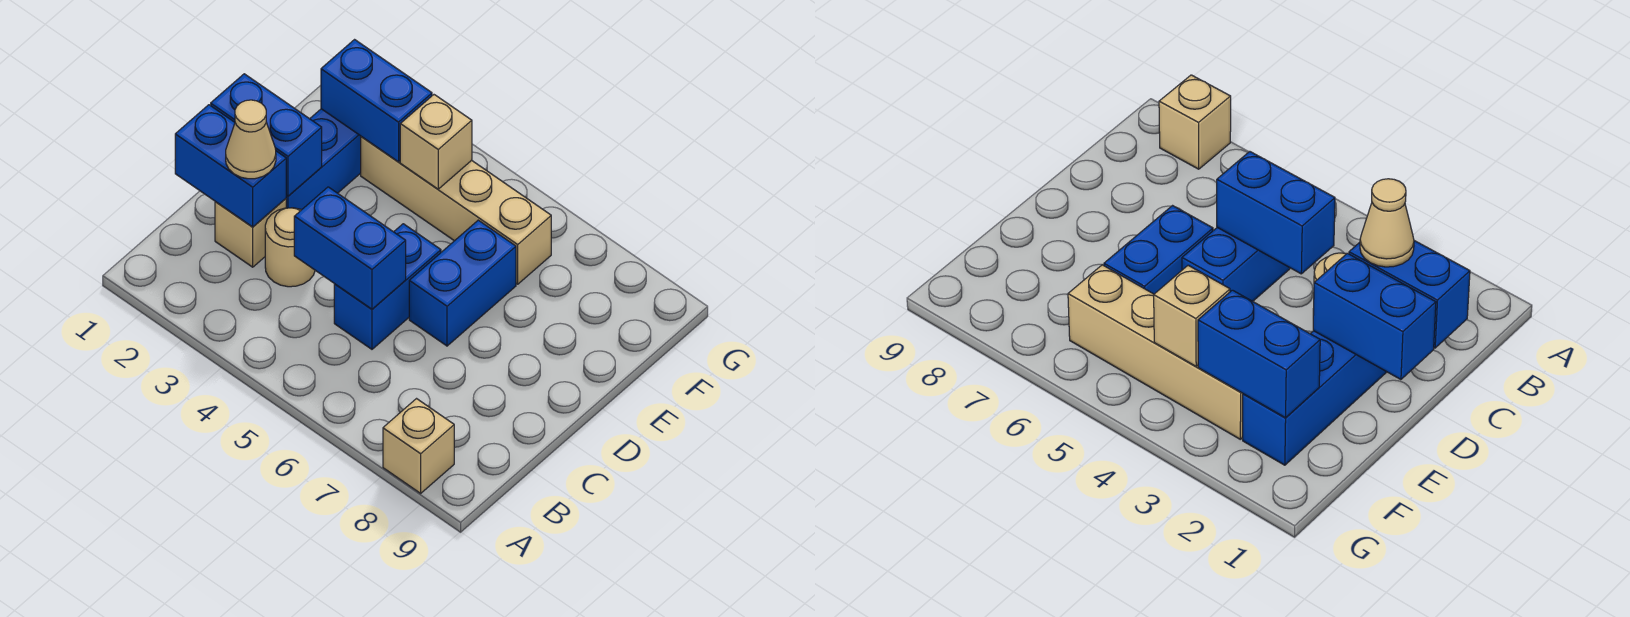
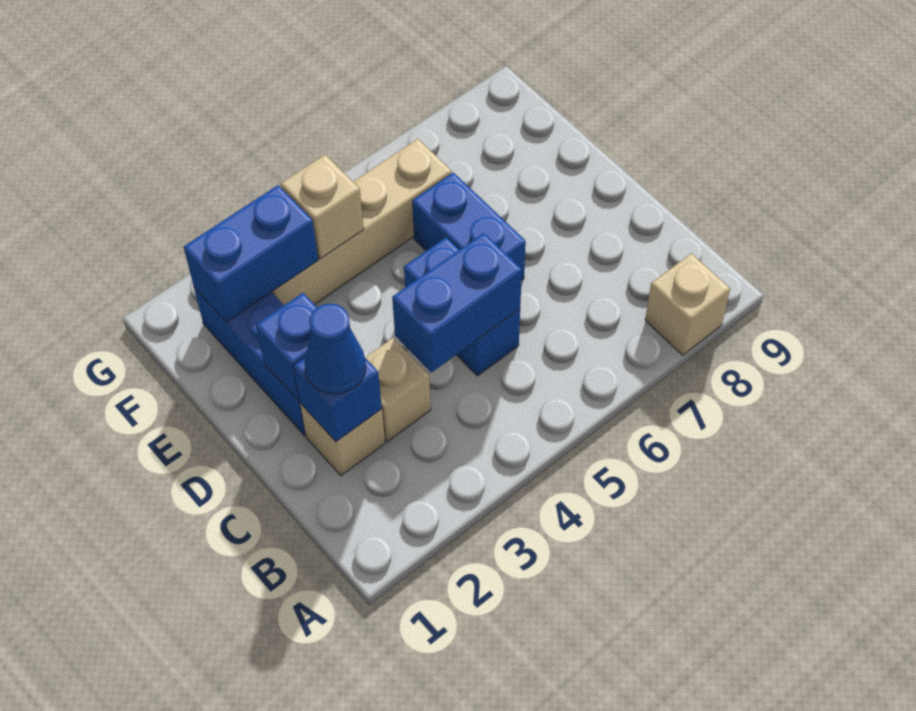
blue 1x2 brick [175,105,286,227] -> blue 1x1 brick [294,358,382,442]
tan 1x1 cone [226,100,276,179] -> blue 1x1 cone [304,304,366,394]
tan 1x1 round brick [265,208,315,287] -> tan 1x1 brick [365,338,431,442]
blue 1x2 brick [211,74,322,196] -> blue 1x1 brick [256,293,317,401]

